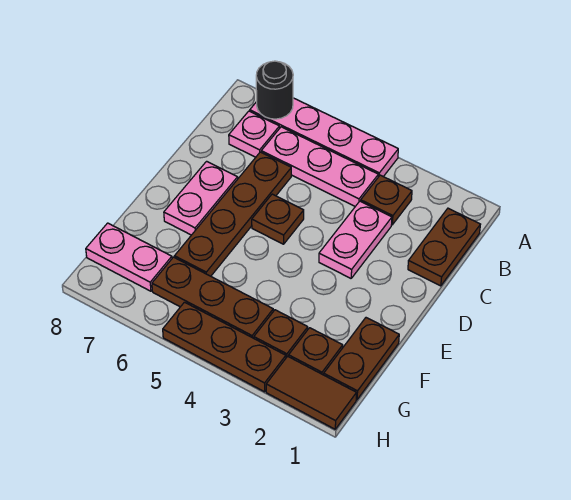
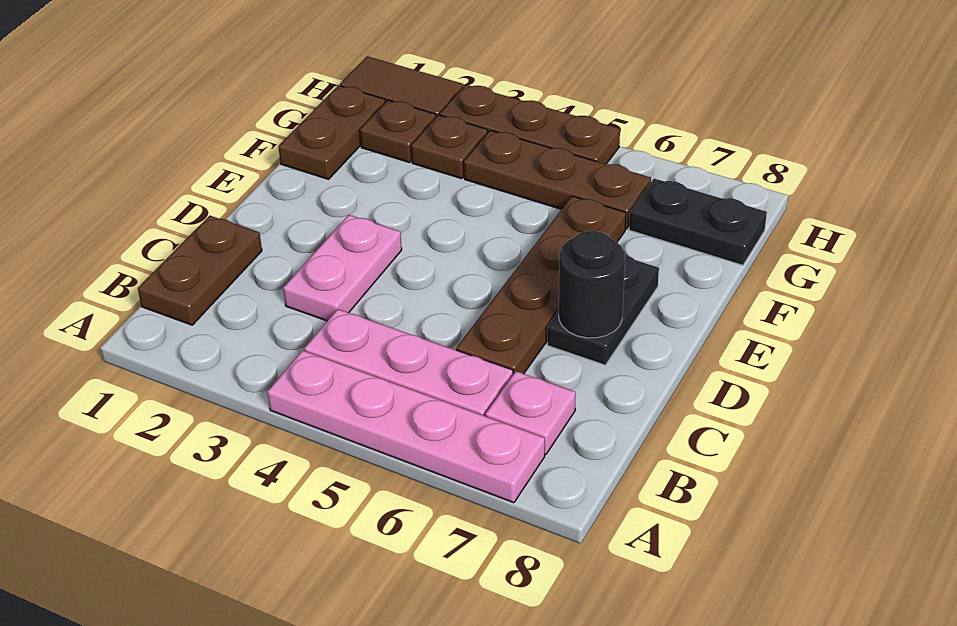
black 1x1 round brick [256,61,293,119] -> black 1x1 round brick moved to [559,231,625,338]
brown 1x1 plate [361,175,412,225] -> none
brown 1x1 plate [252,194,304,244] -> none
pink 1x2 plate [164,161,238,235] -> black 1x2 plate [547,255,659,365]
pink 1x2 plate [86,223,172,291] -> black 1x2 plate [629,179,767,265]

